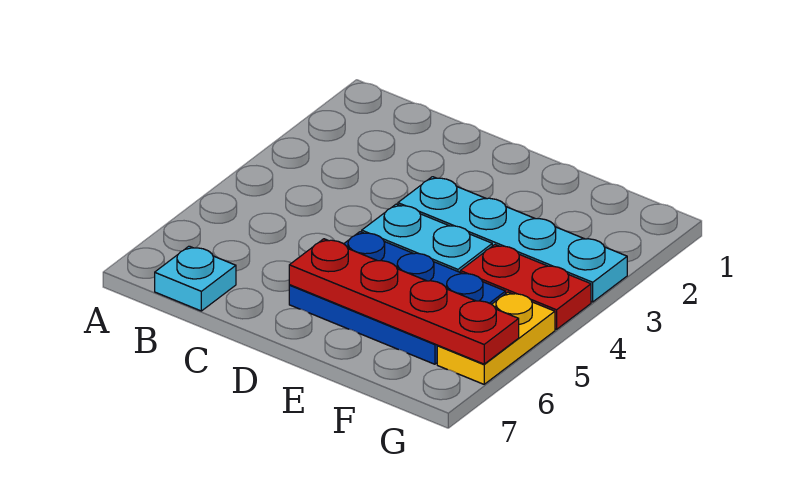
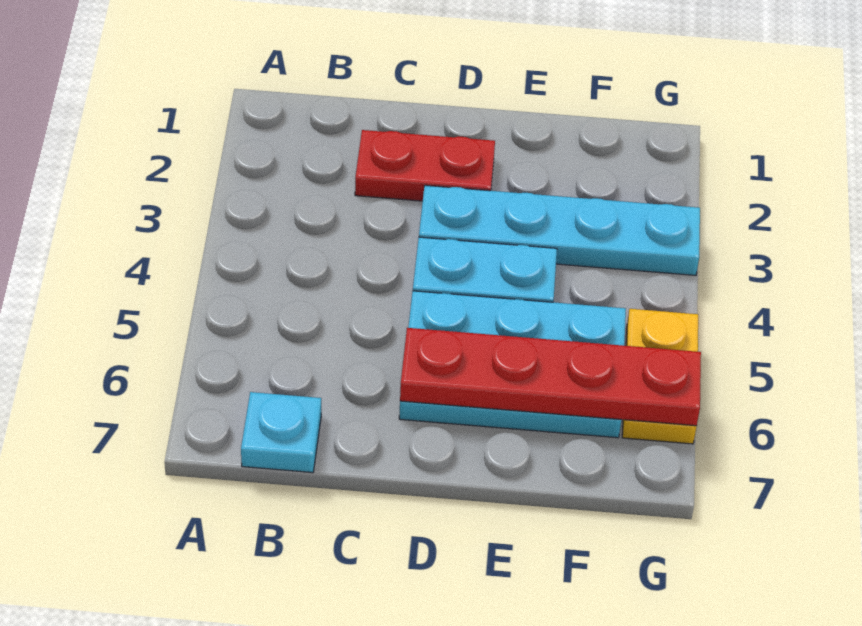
blue 2x3 plate [289,232,506,364] -> cyan 2x3 plate [399,291,626,438]
red 1x2 plate [460,245,591,329] -> red 1x2 plate moved to [355,130,495,201]

